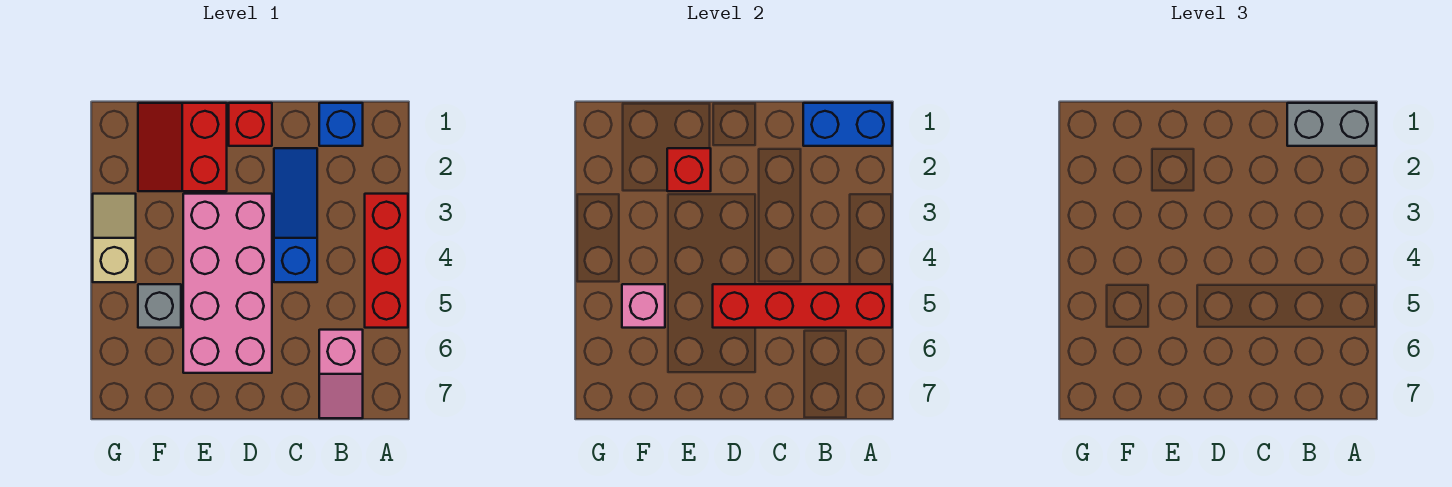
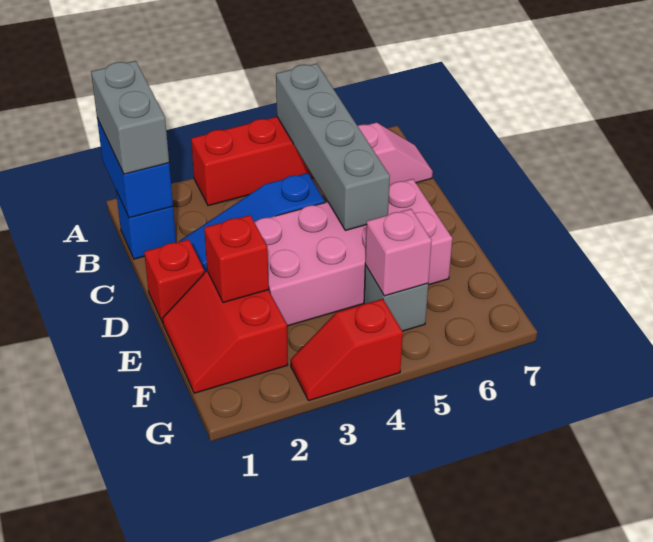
red 1x4 brick [713,284,892,328] -> grey 1x4 brick [276,64,390,230]
red 2x2 slope [138,103,227,191] -> red 2x2 slope turned to [163,271,288,393]
tan 1x2 slope [93,194,136,282] -> red 1x2 slope [291,299,403,401]

